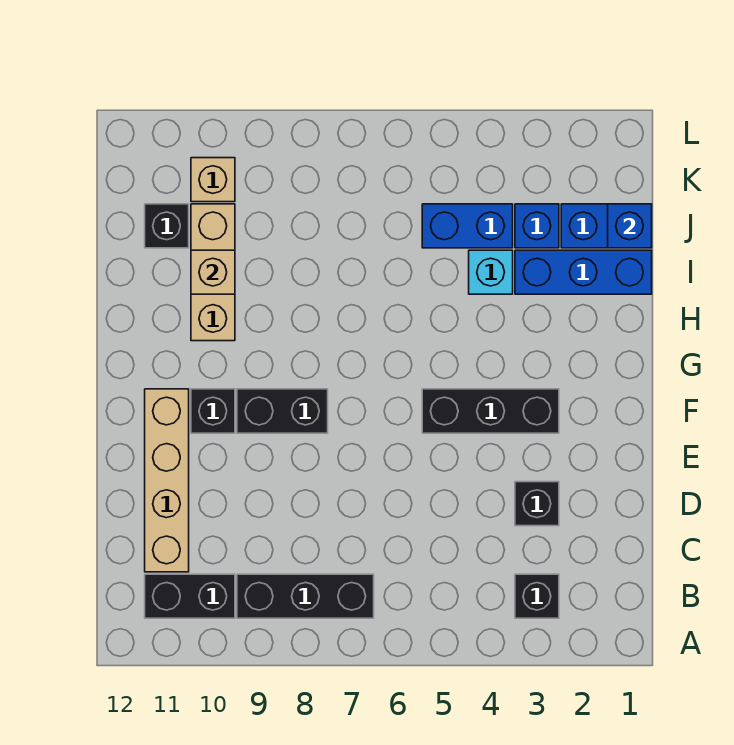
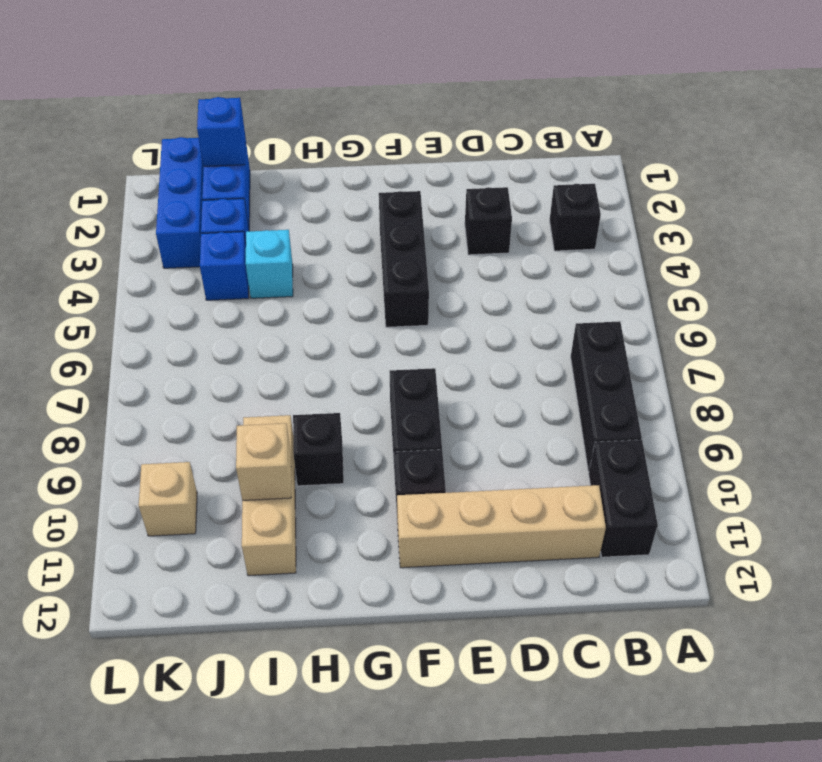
tan 1x3 brick [191,204,235,341] -> tan 1x3 brick turned to [242,415,296,576]
blue 1x3 brick [515,250,652,294] -> blue 1x3 brick moved to [156,137,204,268]
blue 1x2 brick [422,204,513,248] -> blue 1x1 brick [200,232,249,300]
black 1x1 brick [145,204,189,248] -> black 1x1 brick moved to [293,413,344,486]

